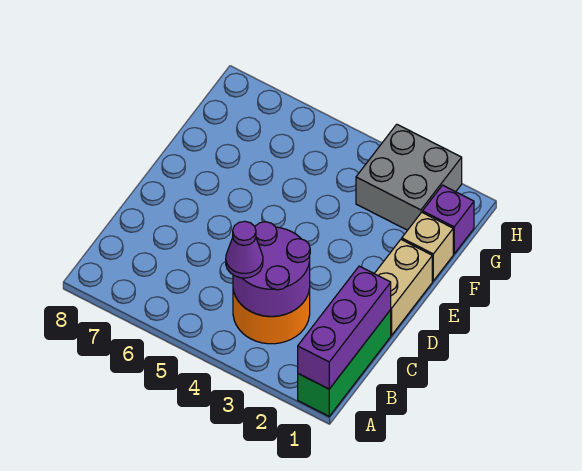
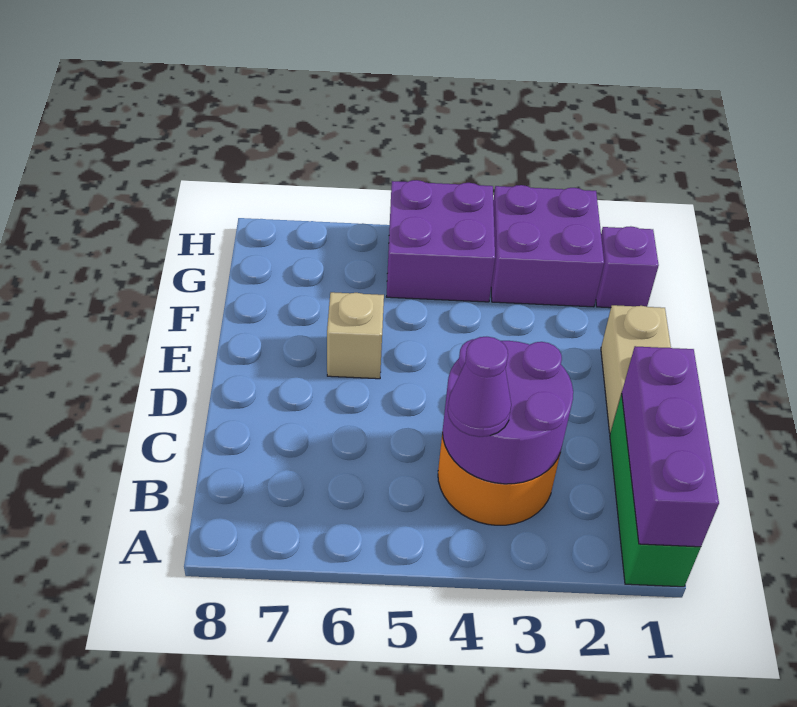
tan 1x1 brick [402,212,453,281] -> tan 1x1 brick moved to [327,292,384,379]
grey 2x2 brick [356,124,462,230] -> purple 2x2 brick [491,185,604,307]
none -> purple 2x2 brick [386,180,495,302]

